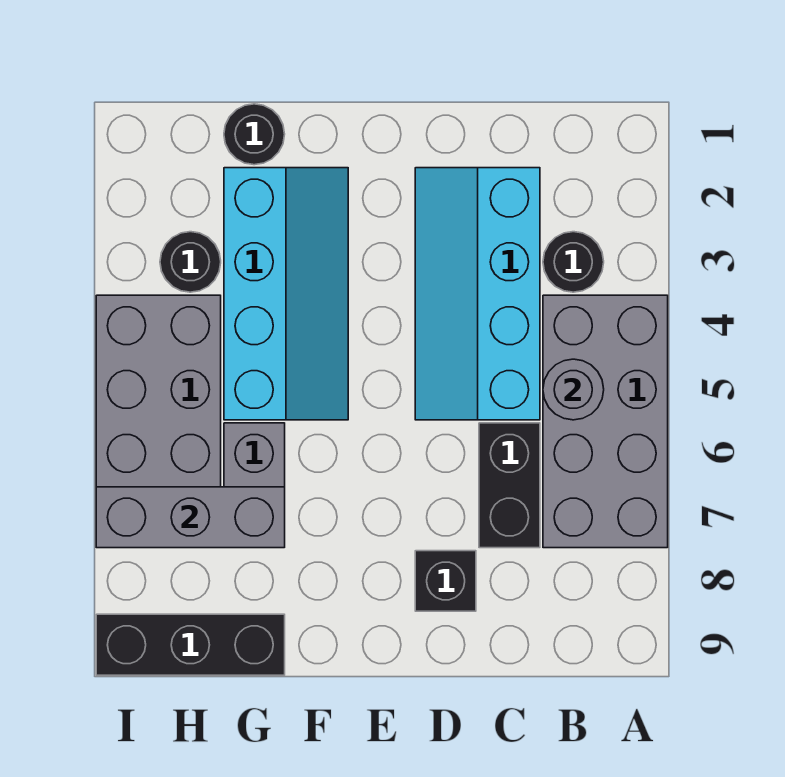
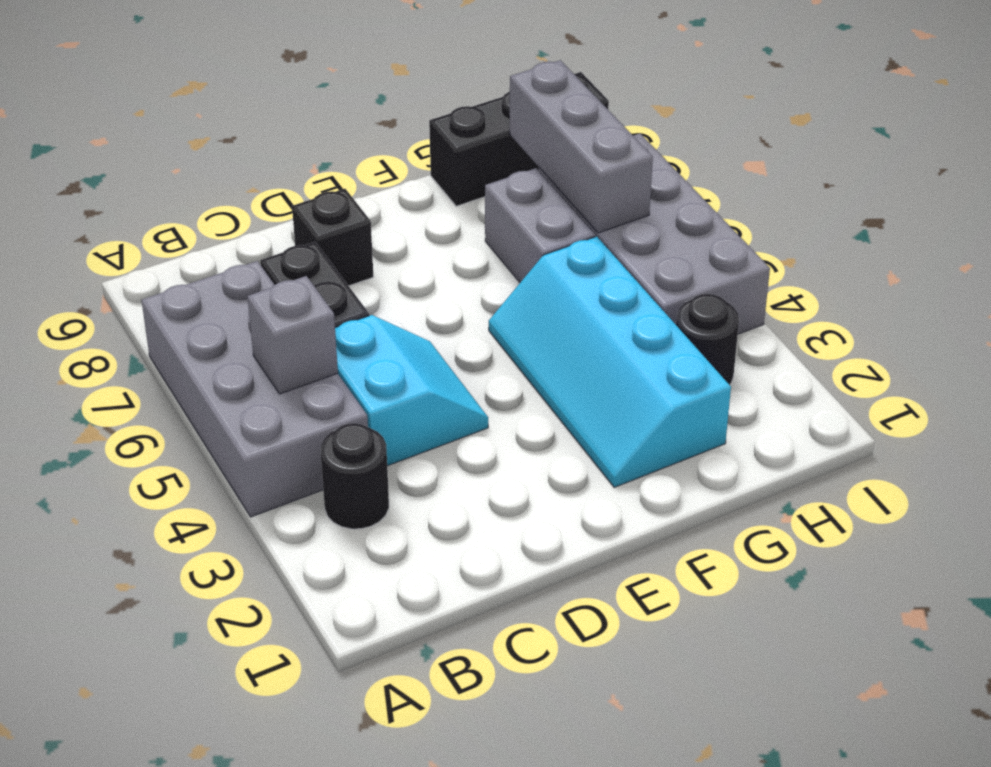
grey 1x1 round brick [543,359,604,420] -> grey 1x1 brick [247,276,338,394]
cyan 2x4 slope [415,168,540,420] -> cyan 2x2 slope [335,315,488,466]
black 1x1 round brick [224,104,285,165] -> none
grey 1x3 brick [96,487,285,548] -> grey 1x3 brick turned to [510,60,653,233]

